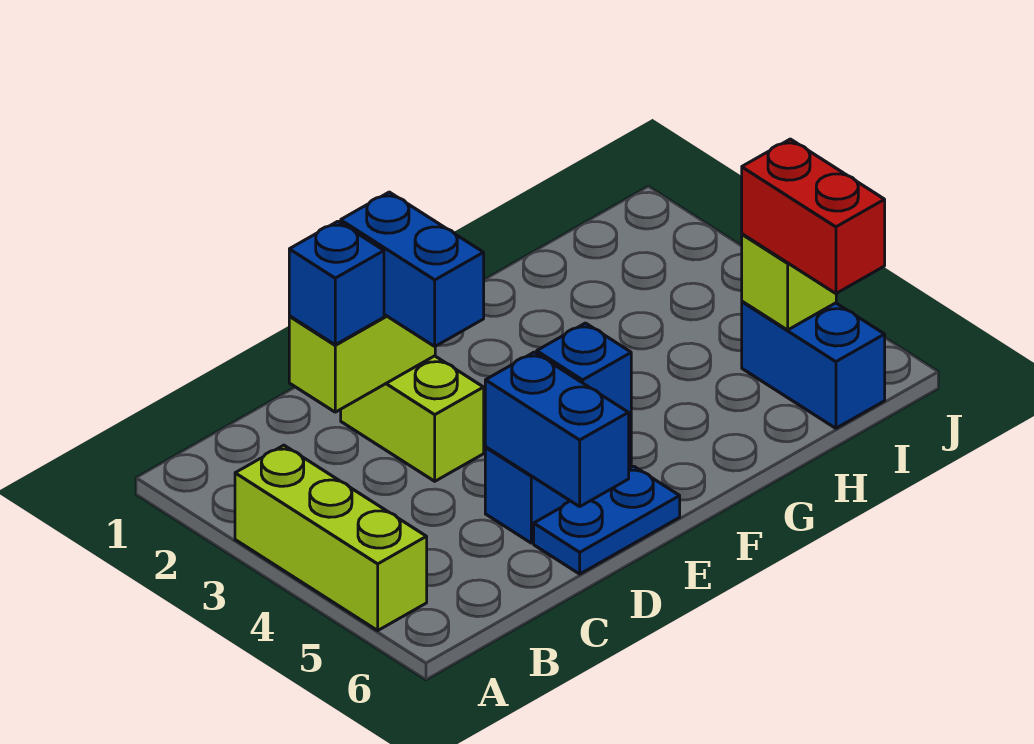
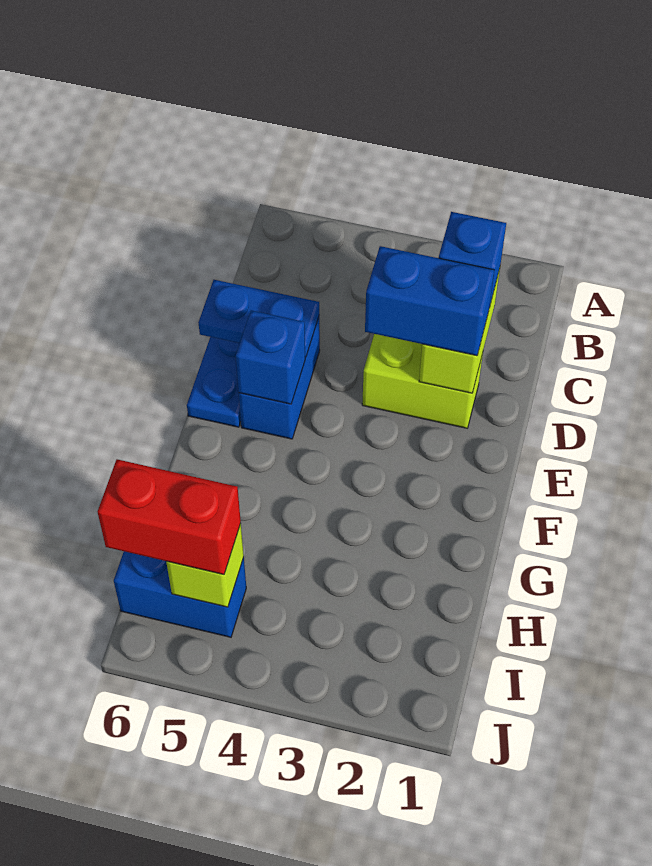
lime 1x3 brick [235,445,427,630] -> none
blue 1x2 brick [485,352,629,506] -> blue 1x2 plate [198,280,319,357]

